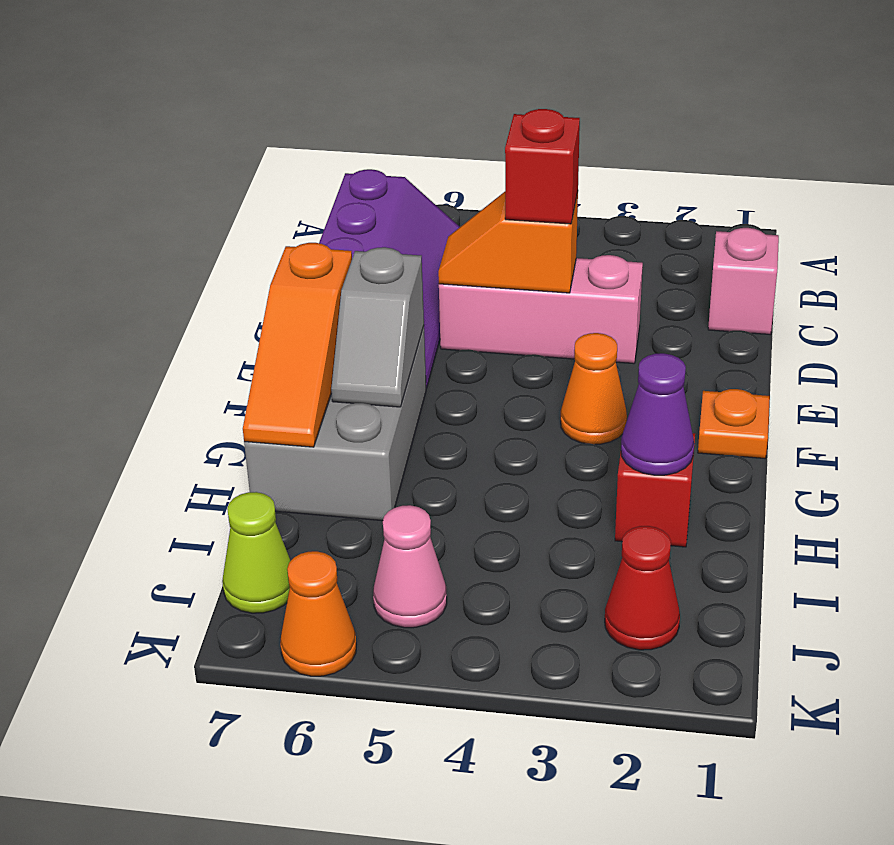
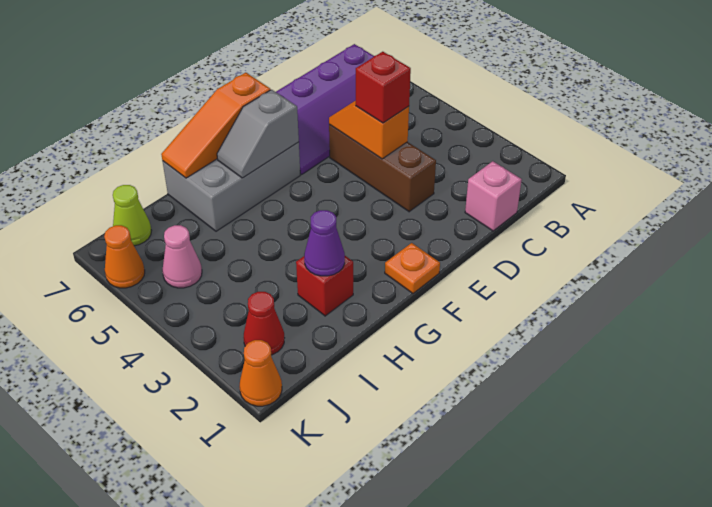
pink 1x3 brick [439,255,643,364] -> brown 1x3 brick [329,125,436,212]
orange 1x1 cone [561,333,627,444] -> orange 1x1 cone moved to [239,340,282,406]

